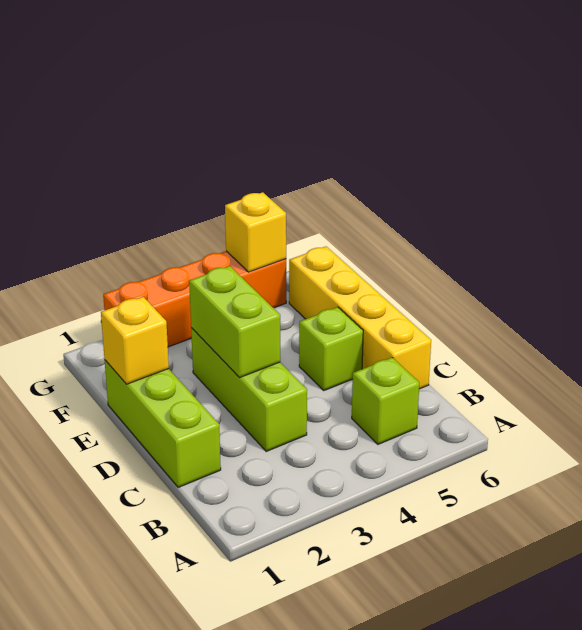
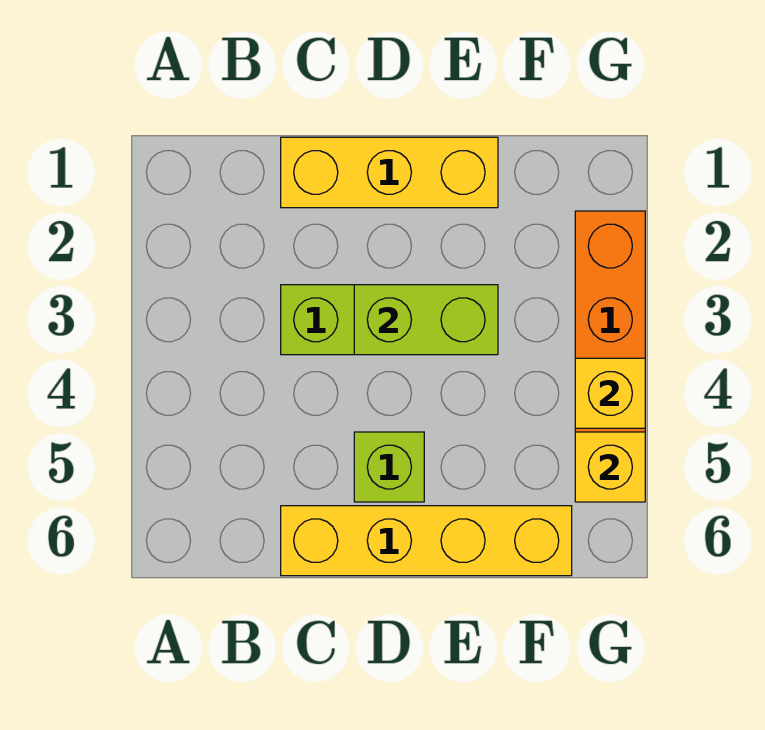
lime 1x1 brick [352,357,419,444] -> none
lime 1x3 brick [105,360,221,487] -> yellow 1x3 brick [281,137,498,208]
yellow 1x1 brick [101,297,169,384] -> yellow 1x1 brick moved to [575,358,645,428]

